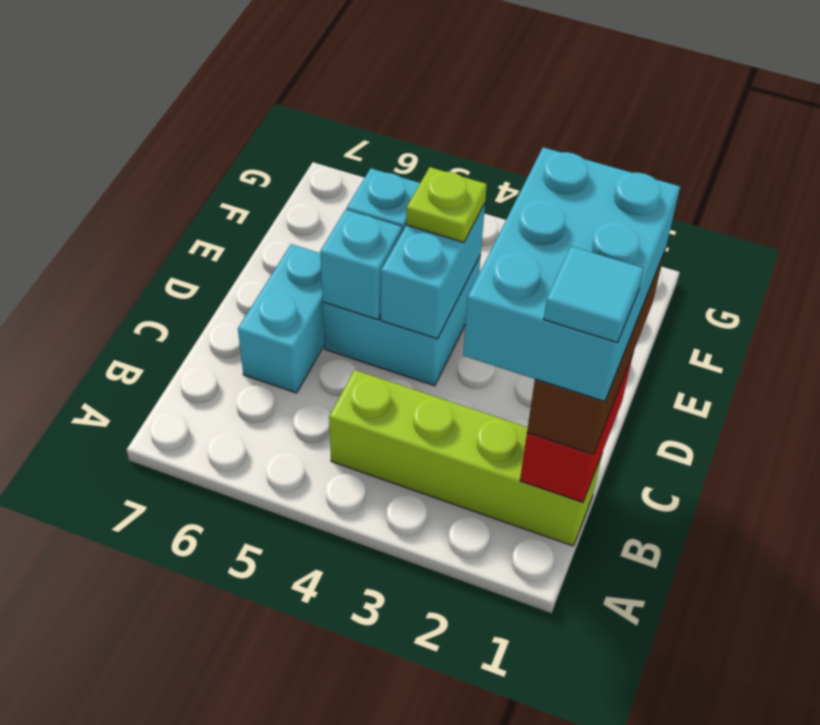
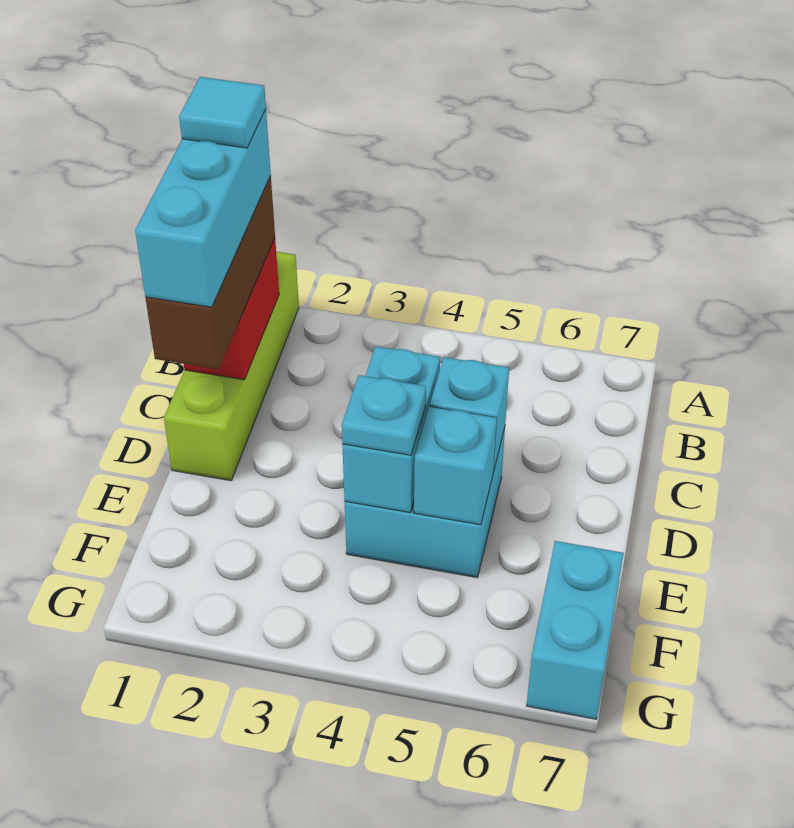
lime 1x4 brick [329,370,602,546] -> lime 1x4 brick turned to [164,252,299,481]
cyan 2x3 brick [463,147,680,402] -> cyan 1x3 brick [135,109,271,307]
cyan 1x2 brick [238,244,325,393] -> cyan 1x2 brick moved to [527,541,624,719]
lime 1x1 plate [406,167,487,242] -> cyan 1x1 plate [342,375,426,455]

